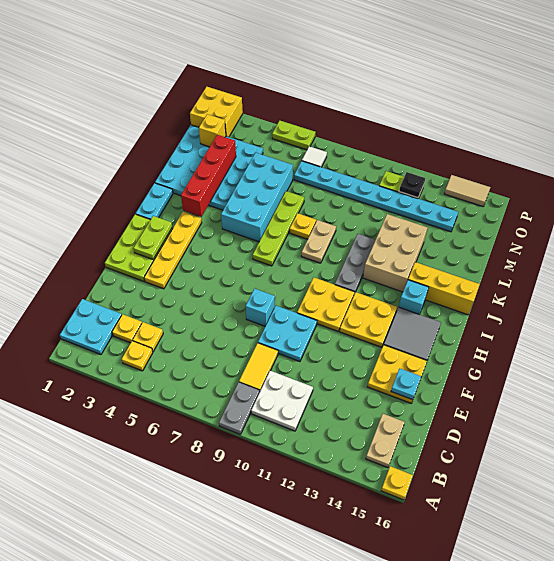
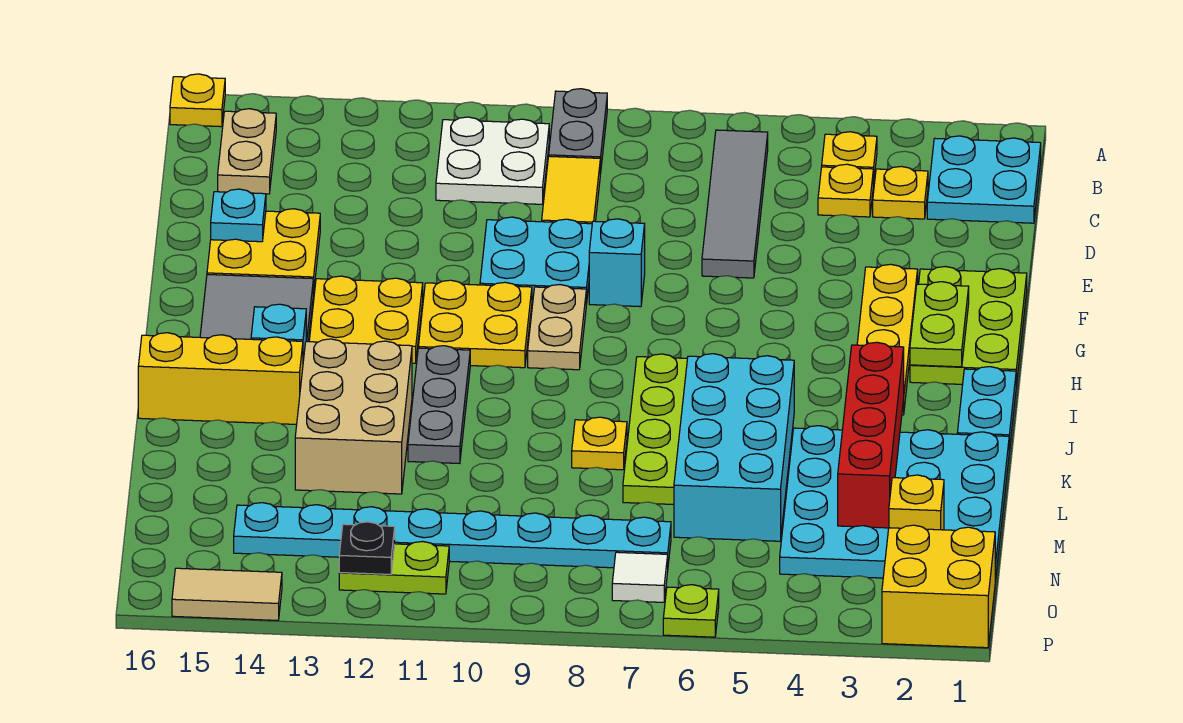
none -> grey 1x4 tile [702,130,768,278]
tan 1x2 plate [301,220,336,263] -> tan 1x2 plate moved to [528,285,586,370]
lime 1x2 plate [272,121,316,150] -> lime 1x1 plate [663,585,719,637]

